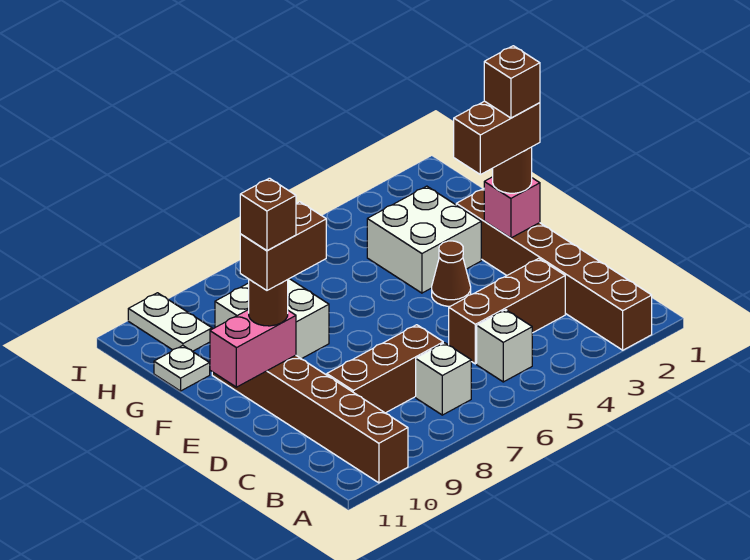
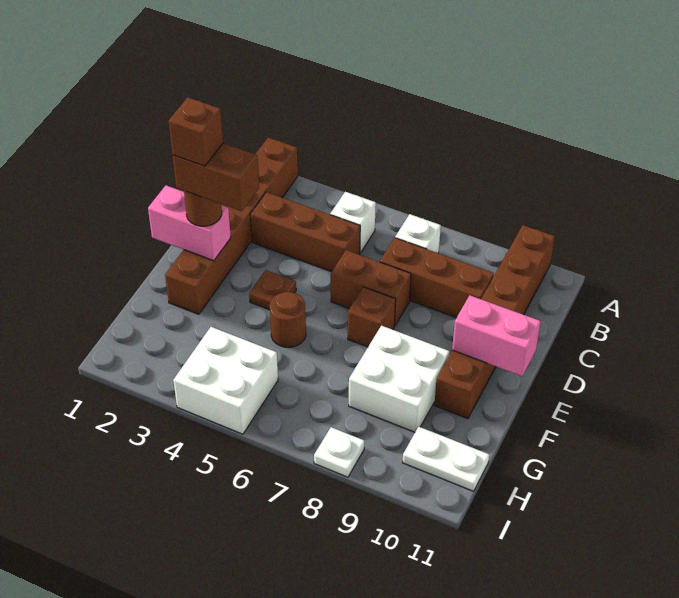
pink 1x1 brick [484,177,540,238] -> pink 1x2 brick [148,185,231,261]
brown 1x1 cone [432,241,471,306] -> brown 1x1 plate [249,270,296,310]
brown 1x2 brick [240,202,326,290] -> brown 1x2 brick moved to [331,250,411,326]
brown 1x1 round brick [249,279,288,326] -> brown 1x1 round brick moved to [270,292,306,347]
brown 1x1 brick [240,178,296,250] -> brown 1x1 brick moved to [348,287,396,347]
white 2x2 brick [367,186,481,293] -> white 2x2 brick moved to [173,327,278,434]
white 1x1 plate [154,346,210,391] -> white 1x1 plate moved to [314,427,364,477]
white 1x2 plate [128,293,212,351] -> white 1x2 plate turned to [403,427,489,491]

